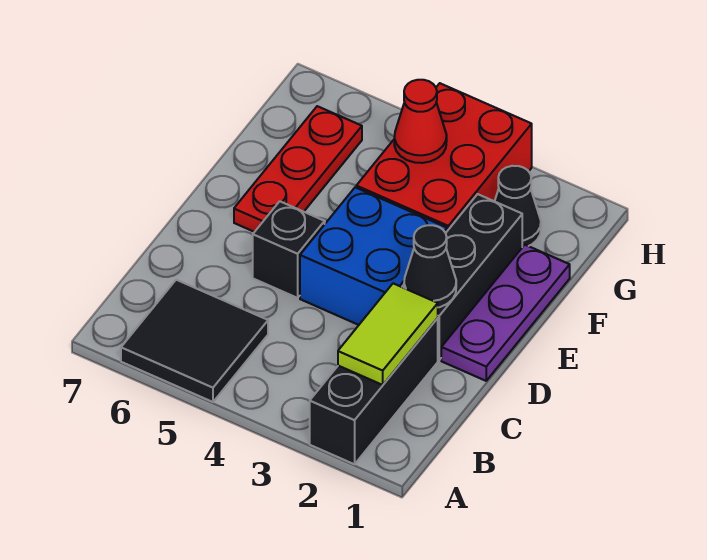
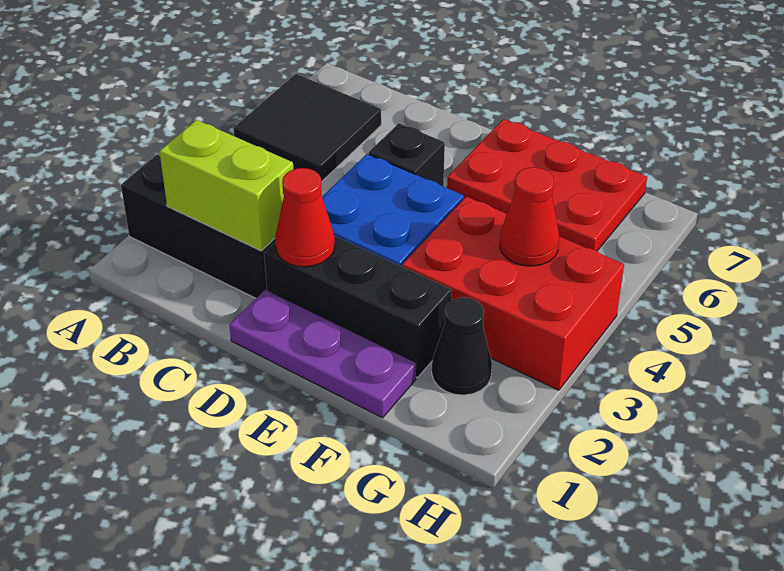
lime 1x2 tile [338,283,438,385] -> lime 1x2 brick [159,120,293,251]
black 1x1 cone [404,225,456,307] -> red 1x1 cone [275,168,335,267]
red 1x3 plate [234,106,362,232] -> red 2x3 plate [447,119,647,251]

